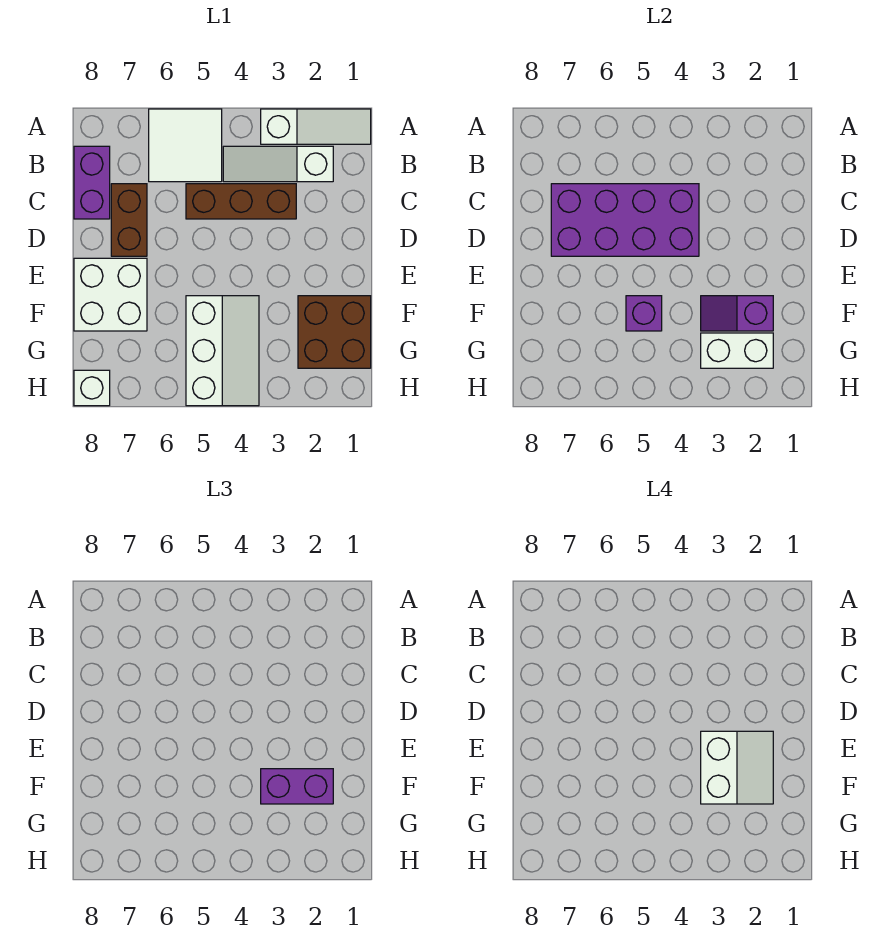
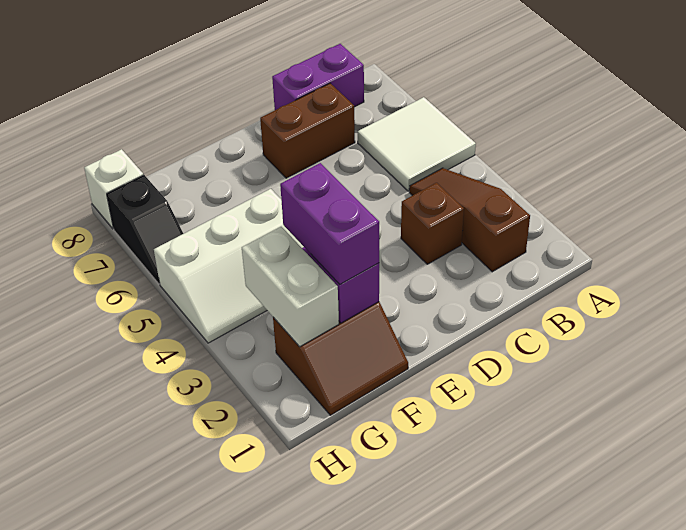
white 1x3 slope [261,109,371,144] -> none
white 1x3 slope [223,146,333,182] -> brown 1x3 slope [409,168,530,272]
brown 1x3 brick [186,184,296,219] -> brown 1x1 brick [401,183,464,264]
purple 2x4 brick [551,184,699,256] -> none
white 2x2 slope [701,731,773,804] -> none
white 2x2 brick [74,258,147,331] -> none
brown 2x2 brick [298,296,371,368] -> brown 2x2 slope [273,302,408,415]
purple 1x1 brick [626,296,662,331] -> none
none -> black 1x2 slope [107,175,183,284]

